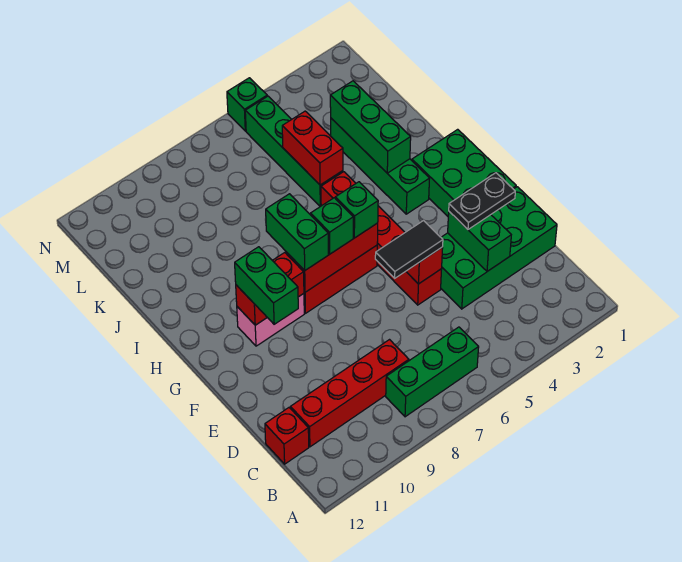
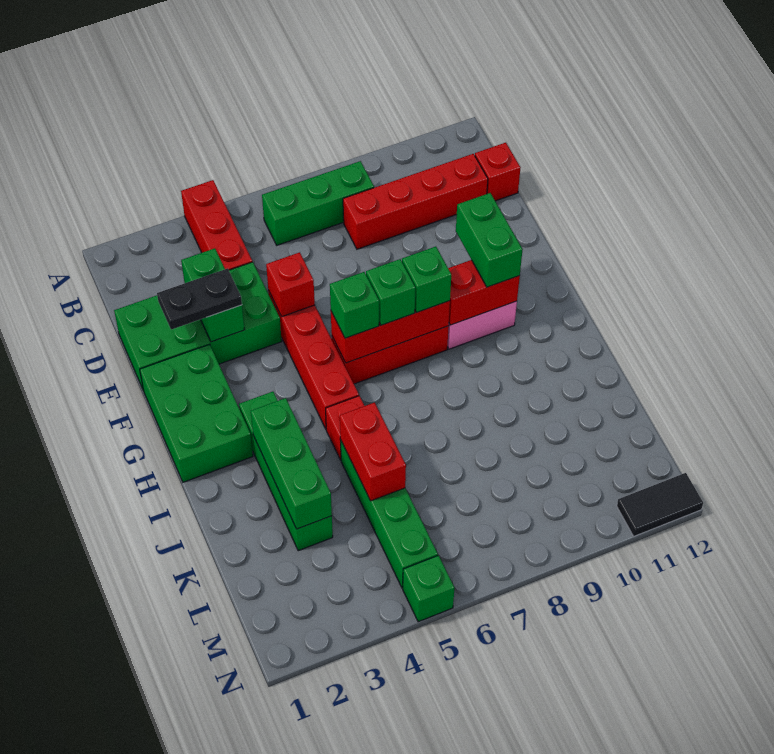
none -> red 1x3 brick [181,180,252,270]
black 1x2 tile [375,221,443,278] -> black 1x2 tile moved to [617,473,703,536]
green 1x2 brick [266,194,329,270] -> green 1x1 brick [402,247,451,312]

